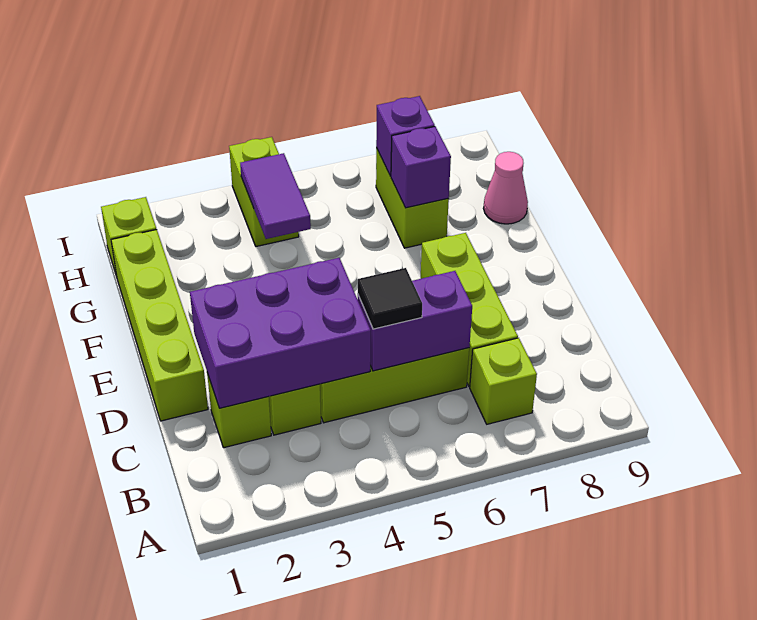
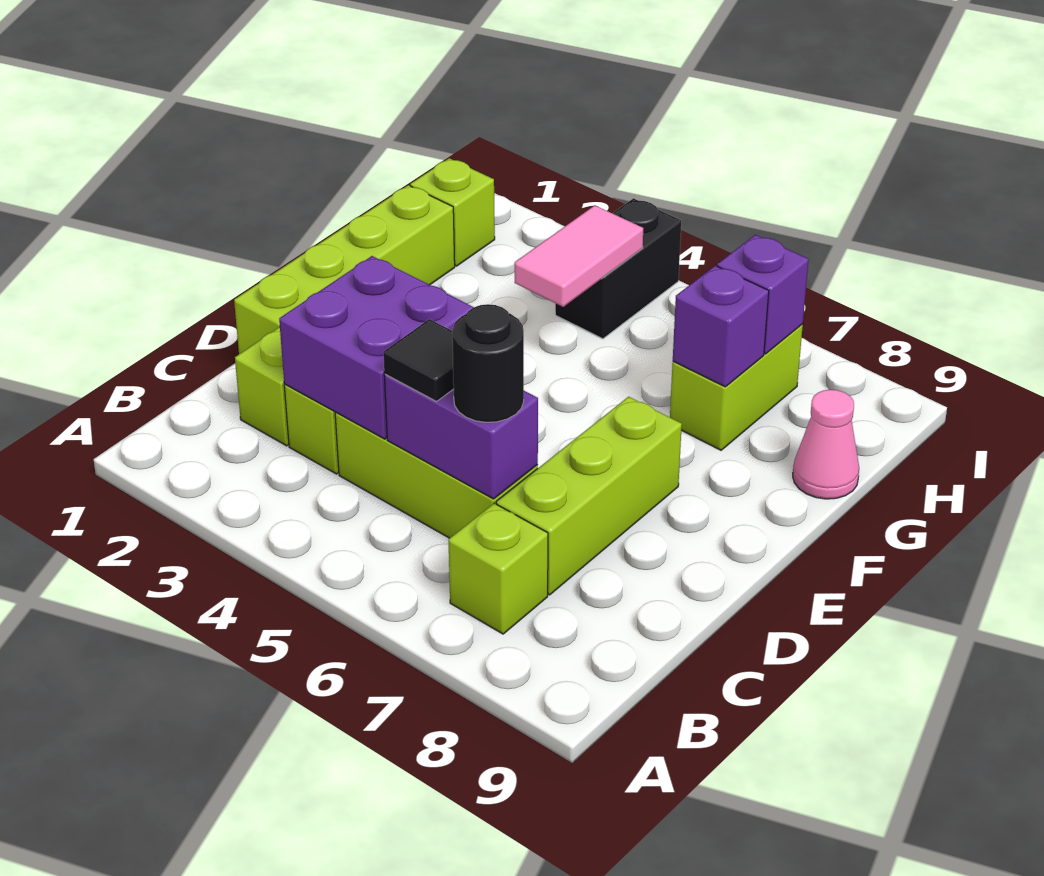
purple 2x3 brick [190,258,371,408] -> purple 2x2 brick [279,256,473,439]
none -> black 1x1 round brick [452,304,524,422]
purple 1x2 tile [240,153,311,239] -> pink 1x2 tile [515,205,643,307]
lime 1x2 brick [229,137,299,247] -> black 1x2 brick [555,198,681,339]

